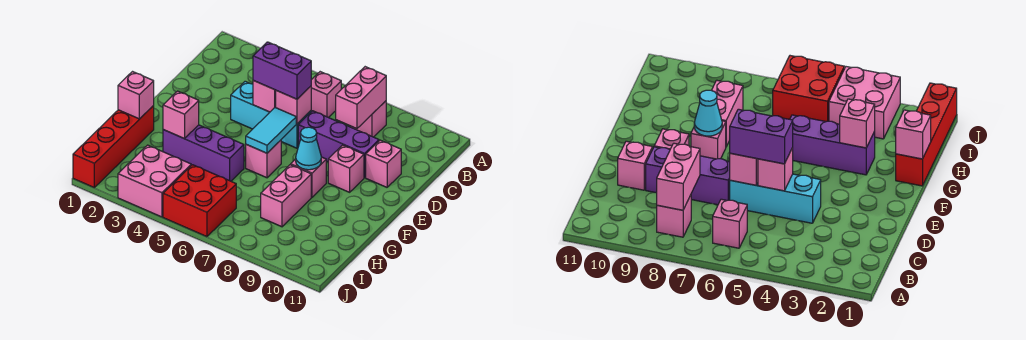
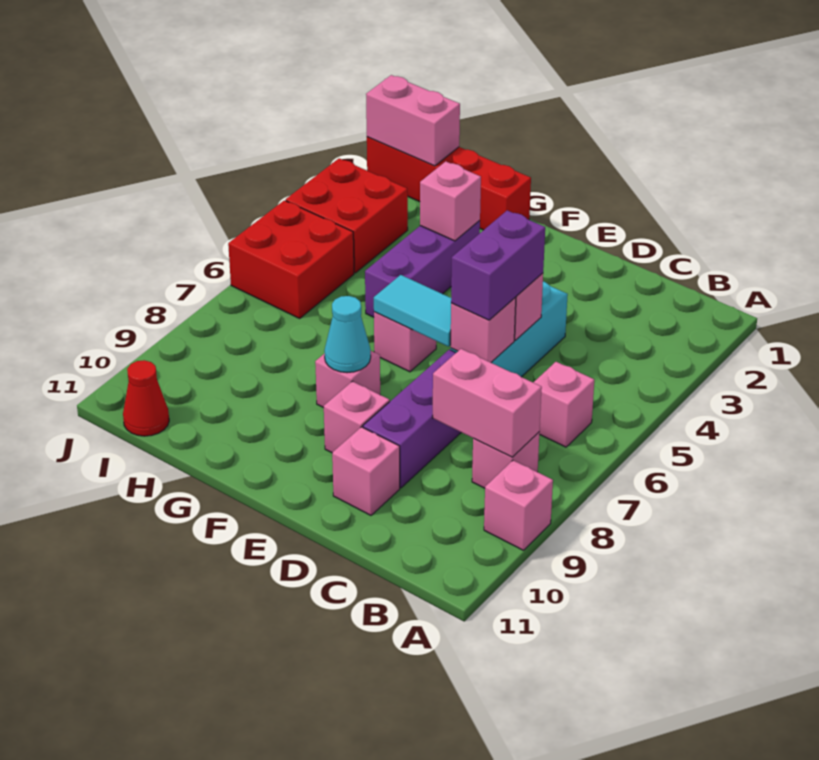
pink 1x1 brick [118,72,154,119] -> pink 1x1 brick moved to [484,460,553,550]
pink 1x2 brick [261,165,311,227] -> pink 1x2 brick moved to [366,75,460,166]
pink 2x2 brick [118,145,191,217] -> red 2x2 brick [286,158,408,273]
none -> red 1x1 cone [123,360,169,436]

